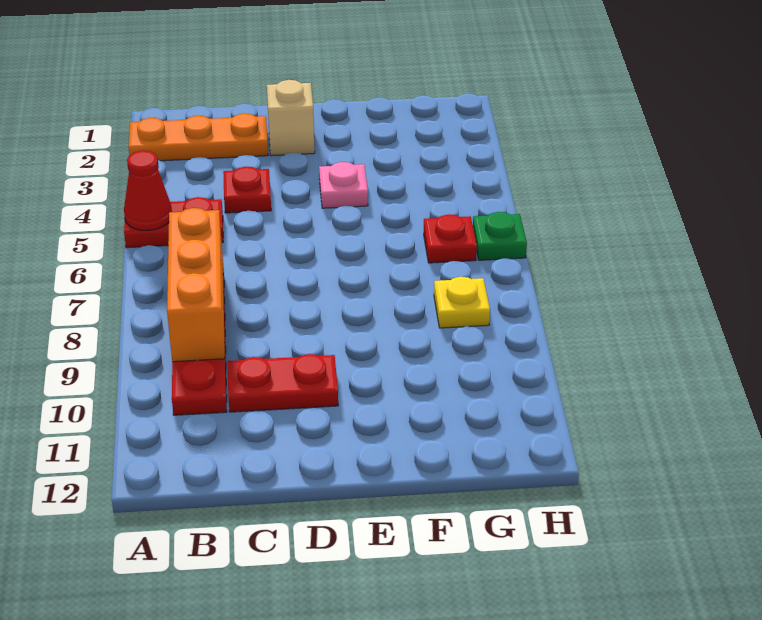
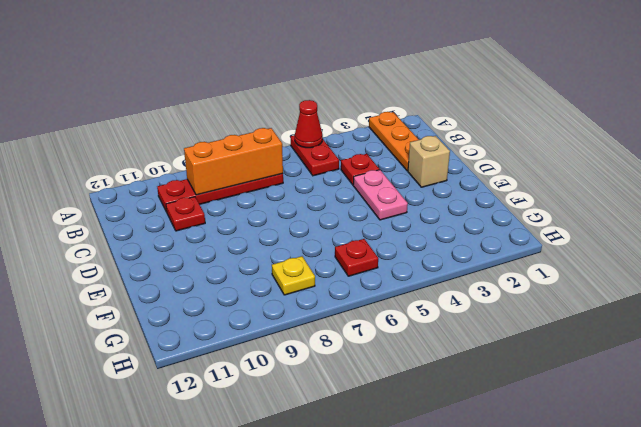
red 1x2 plate [228,354,338,412] -> red 1x1 plate [166,197,205,231]
pink 1x1 plate [319,162,368,208] -> pink 1x2 plate [353,170,408,220]
green 1x1 plate [473,212,527,260] -> none

